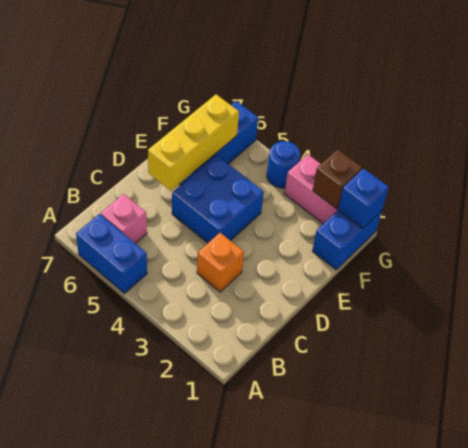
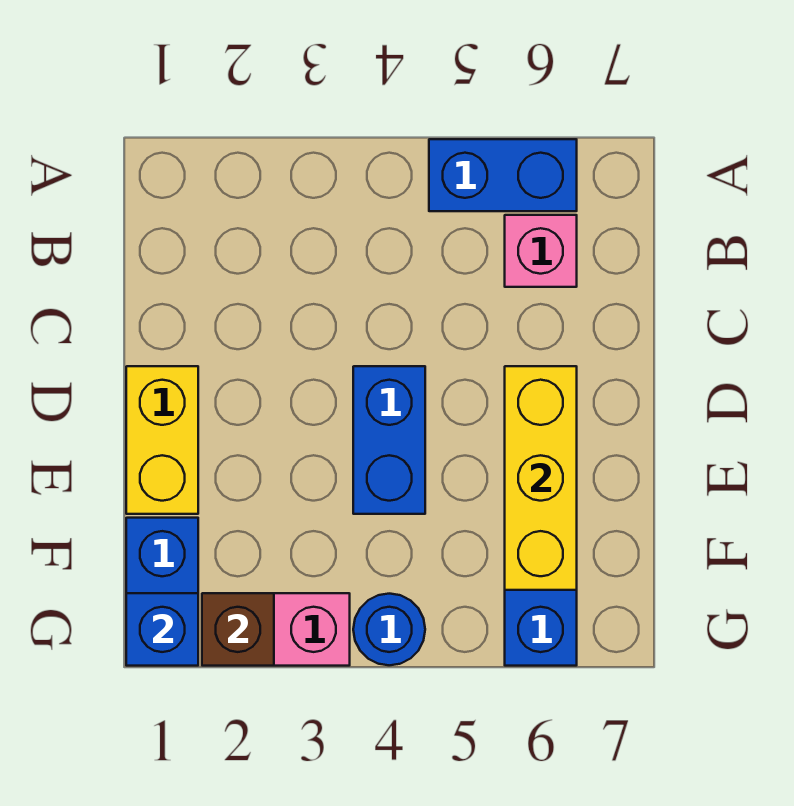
orange 1x1 brick [197,233,244,292] -> none
none -> yellow 1x2 brick [126,366,198,514]
blue 2x2 brick [172,155,264,243] -> blue 1x2 brick [353,366,425,514]

